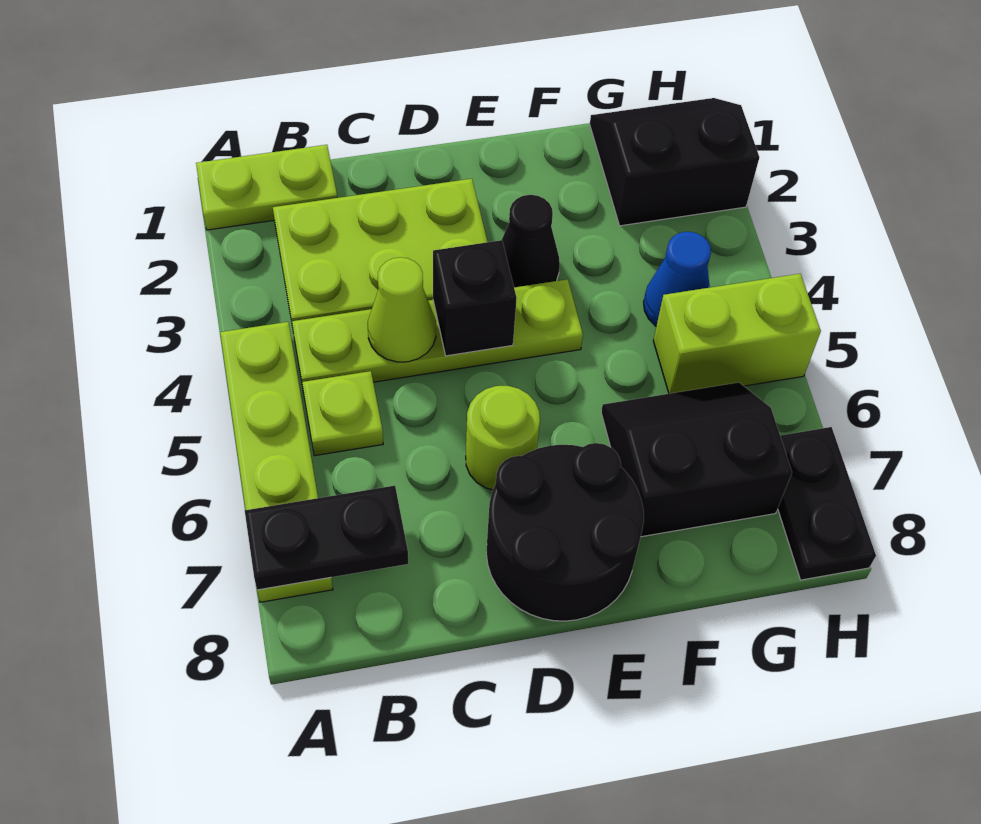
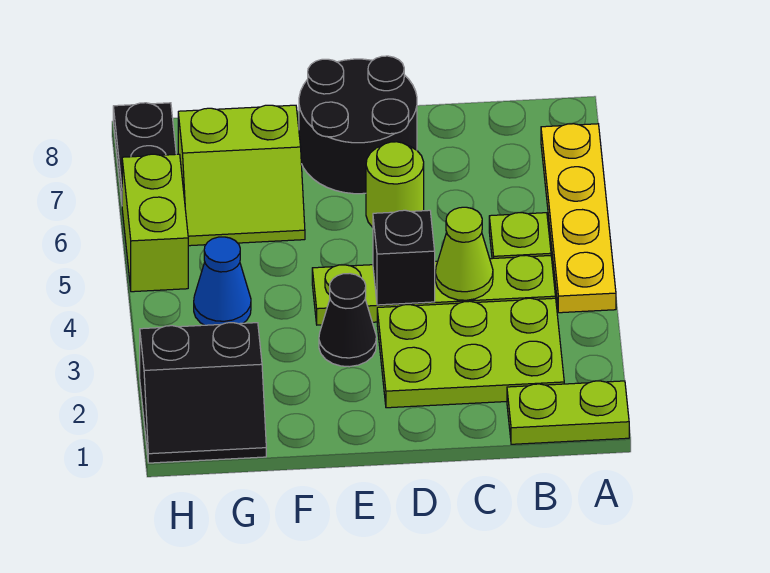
lime 1x4 plate [220,322,333,602] -> yellow 1x4 plate [541,124,616,313]
black 1x2 plate [245,486,408,590] -> none
black 2x2 slope [601,382,792,537] -> lime 2x2 slope [178,105,305,246]
lime 1x2 brick [653,274,821,394] -> lime 1x2 brick turned to [122,154,188,292]

